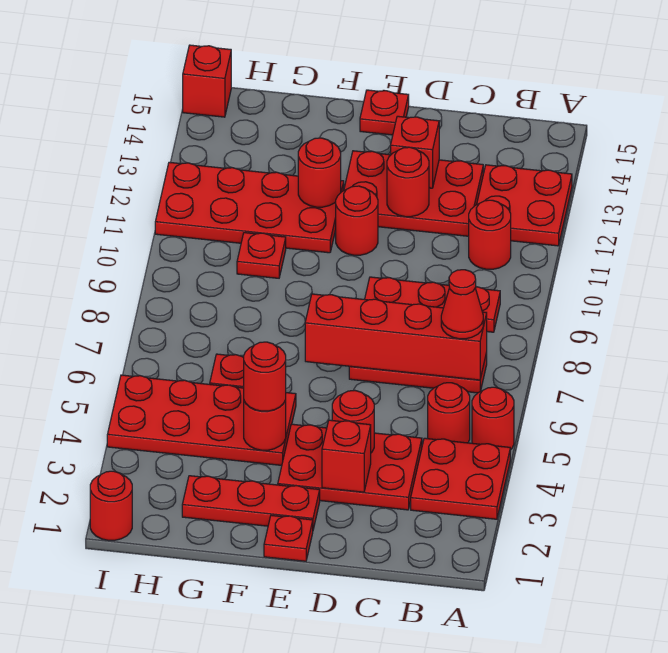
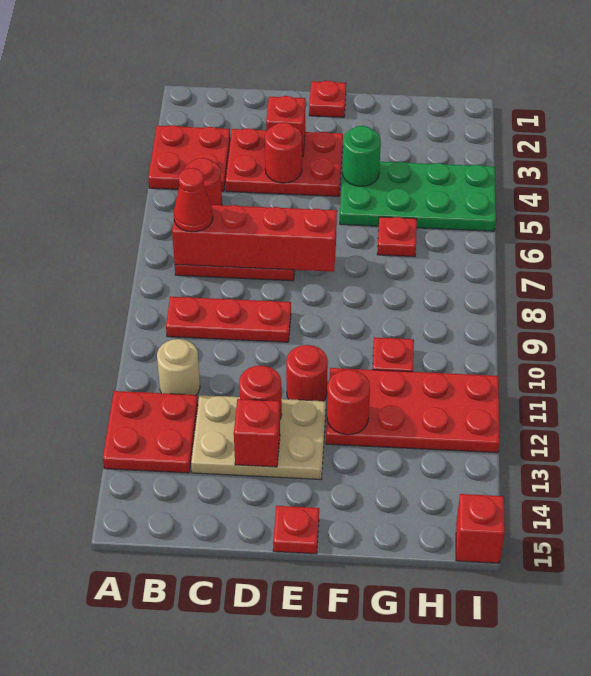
red 1x1 round brick [472,387,514,450] -> none
red 1x1 round brick [469,200,511,269] -> tan 1x1 round brick [157,339,200,395]
red 2x3 plate [344,151,483,236] -> tan 2x3 plate [191,395,326,479]
red 1x3 plate [182,476,320,529] -> none
red 2x4 plate [107,375,296,465] -> green 2x4 plate [340,161,496,231]
red 1x1 round brick [244,400,286,450] -> green 1x1 round brick [342,126,381,186]
red 1x1 round brick [244,342,286,411] -> none
red 1x1 round brick [90,471,132,540] -> none

